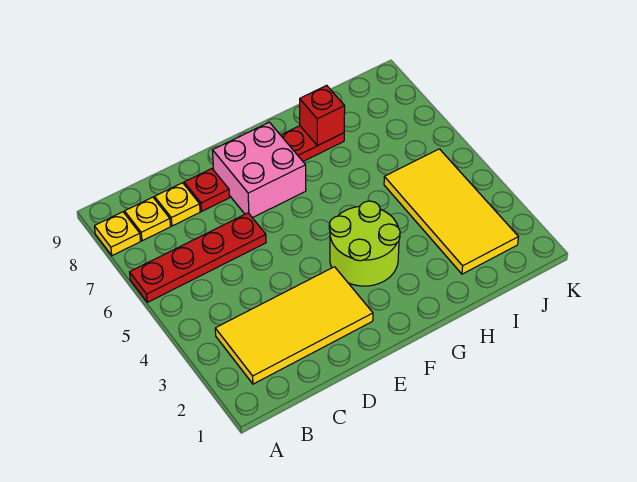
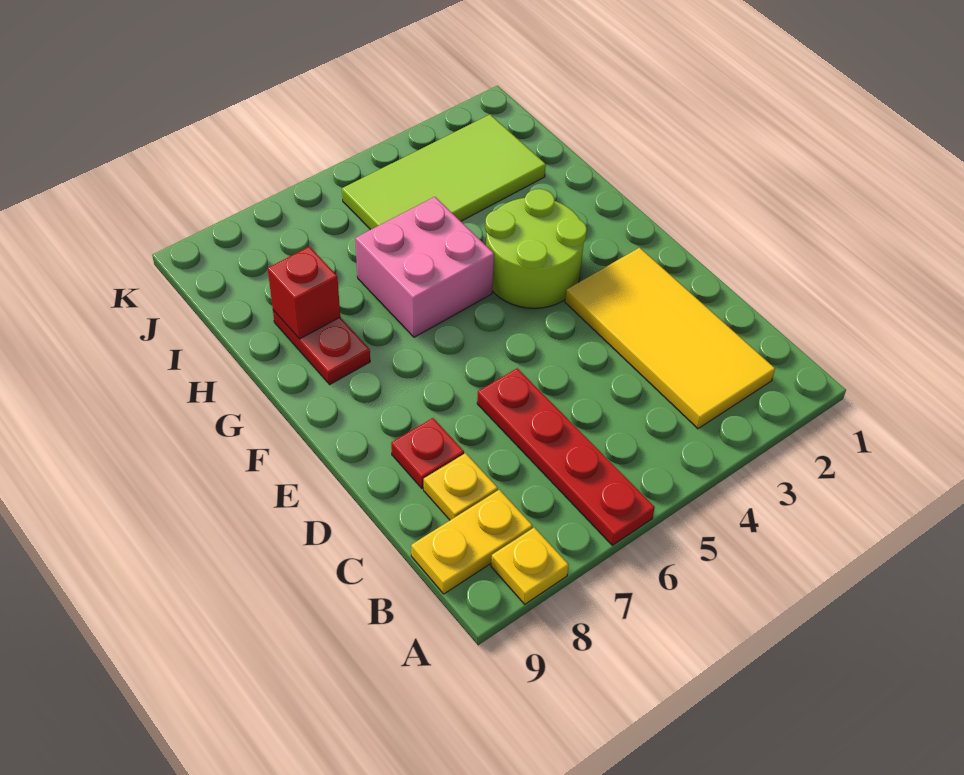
yellow 1x1 plate [125,197,171,241] -> yellow 1x2 plate [411,490,532,594]
pink 2x2 brick [213,122,306,218] -> pink 2x2 brick moved to [355,197,494,337]
yellow 2x4 tile [384,149,518,274] -> lime 2x4 tile [342,115,546,230]

